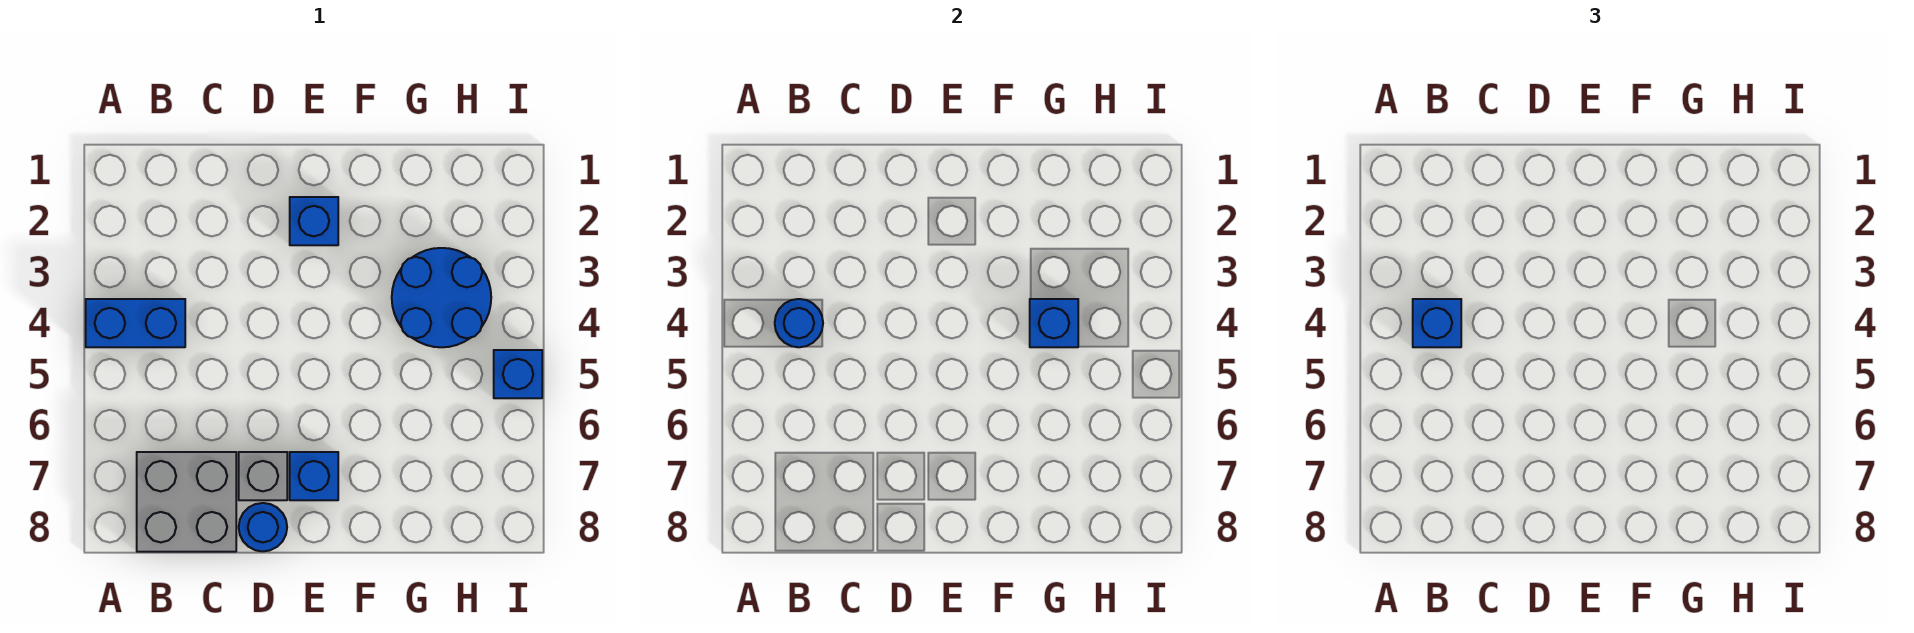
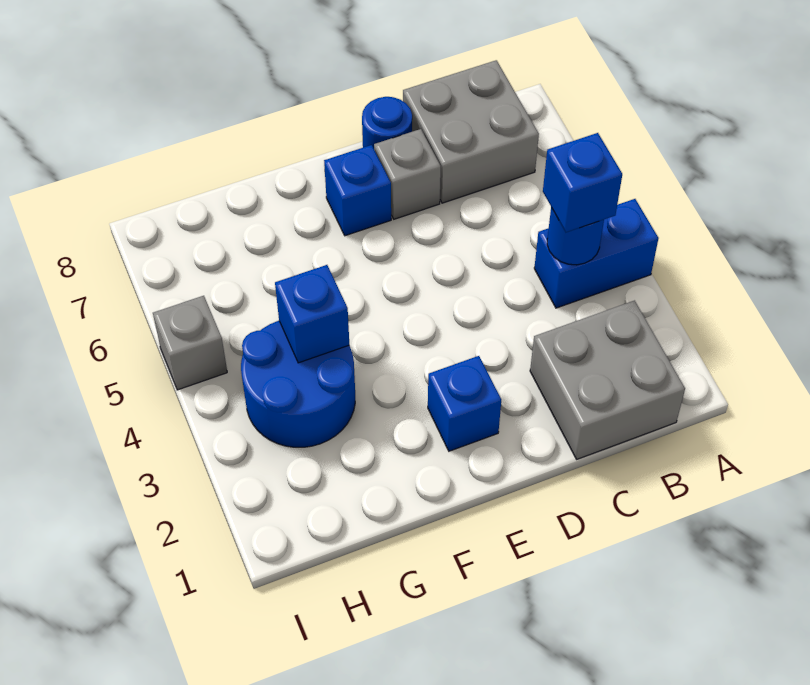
none -> grey 2x2 brick [530,301,685,459]
blue 1x1 brick [494,350,542,398] -> grey 1x1 brick [153,296,227,390]

